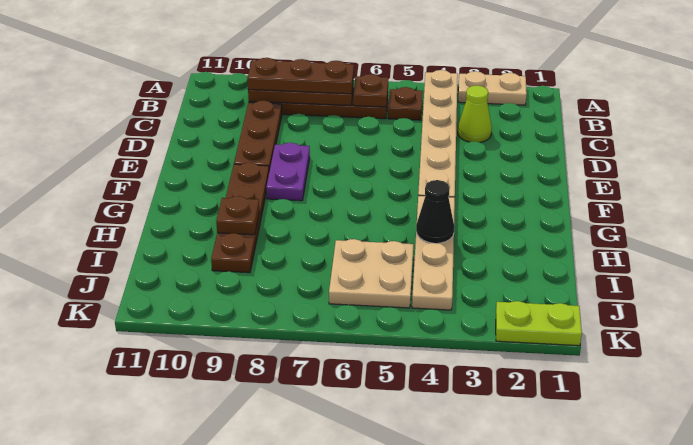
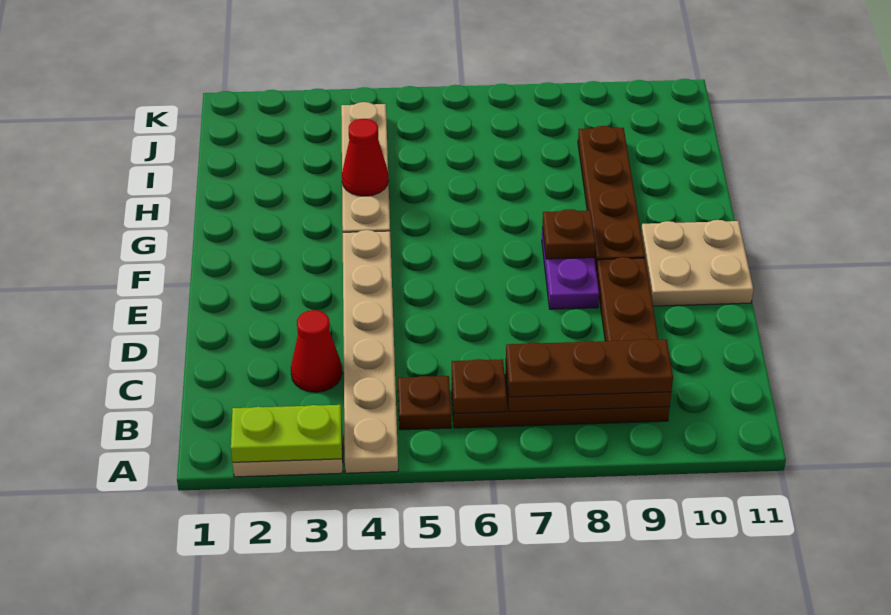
lime 1x1 cone [458,85,492,142] -> red 1x1 cone [291,310,342,392]
black 1x1 cone [416,180,454,243] -> red 1x1 cone [342,119,389,196]
brown 1x1 plate [216,196,259,235] -> brown 1x1 plate moved to [543,209,595,259]
tan 2x2 plate [329,239,414,308] -> tan 2x2 plate moved to [641,220,753,306]
lime 1x2 plate [496,301,582,346] -> lime 1x2 plate moved to [231,405,342,462]

